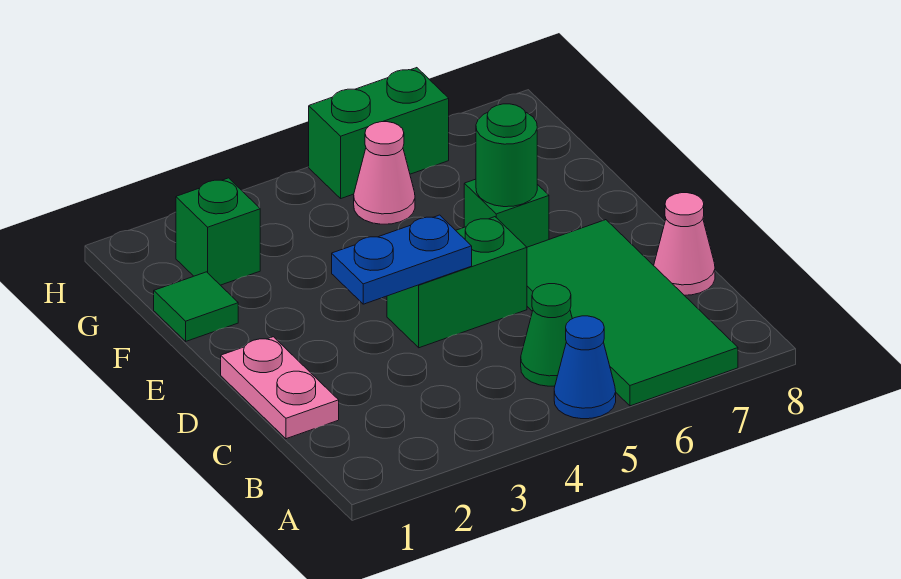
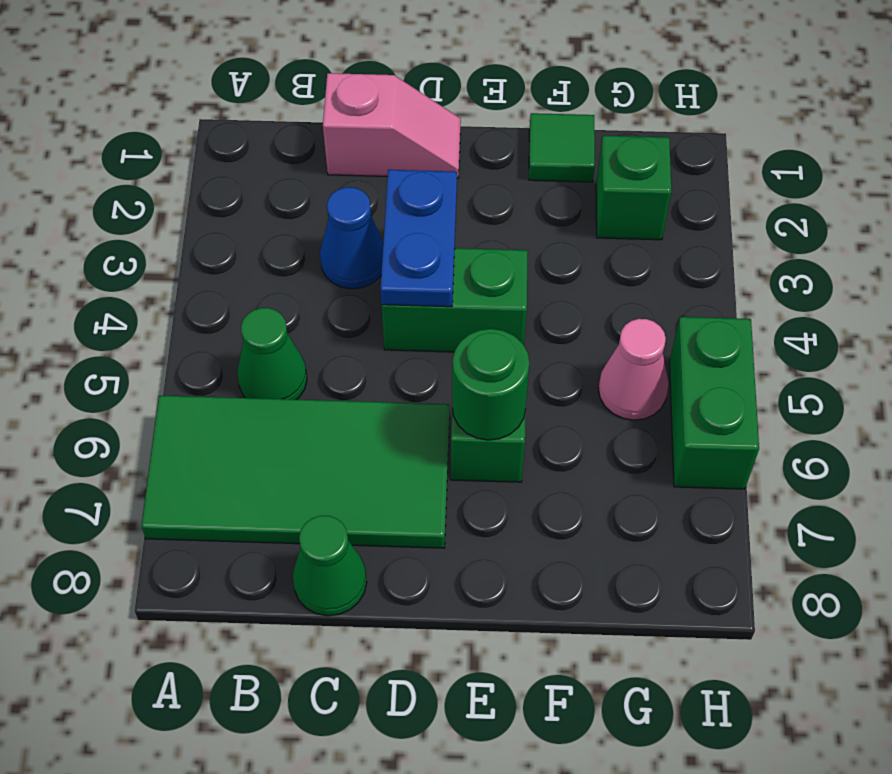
blue 1x1 cone [554,316,616,419] -> blue 1x1 cone moved to [320,187,383,289]
pink 1x2 plate [221,337,339,439] -> pink 1x2 slope [323,73,461,178]
pink 1x1 cone [654,193,715,295] -> green 1x1 cone [293,516,367,616]
green 1x2 brick [387,217,527,348] -> green 1x2 brick turned to [382,248,528,352]

